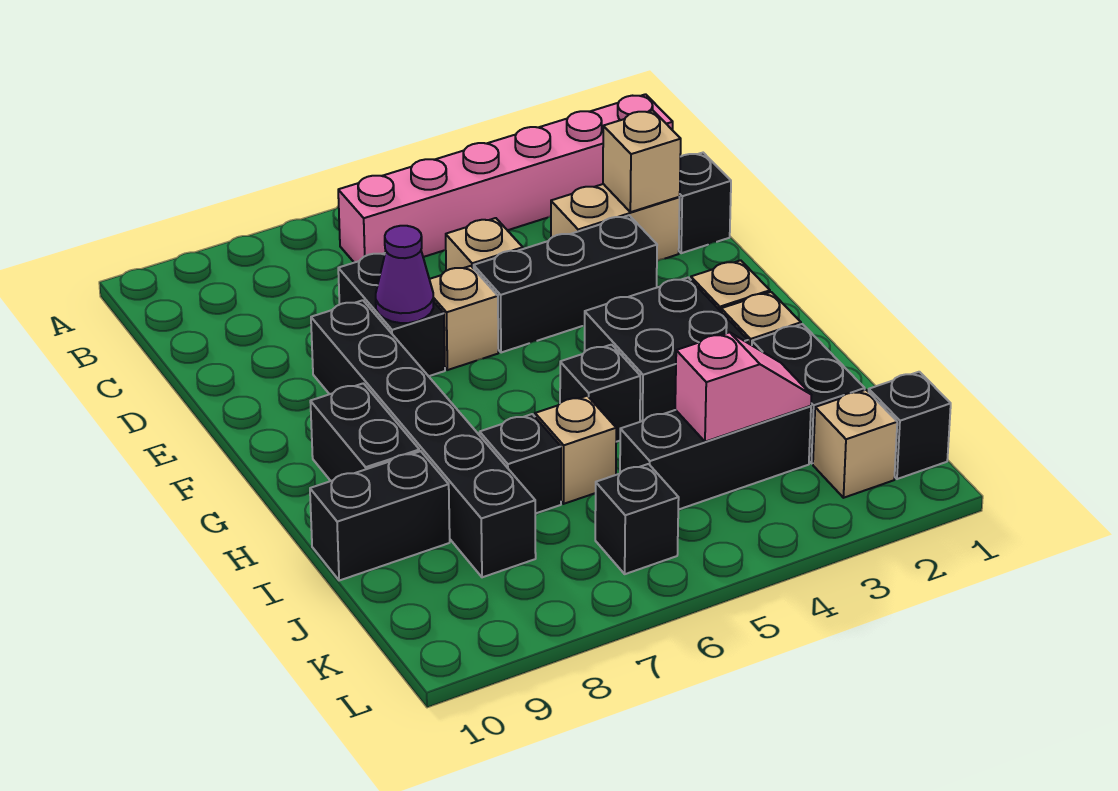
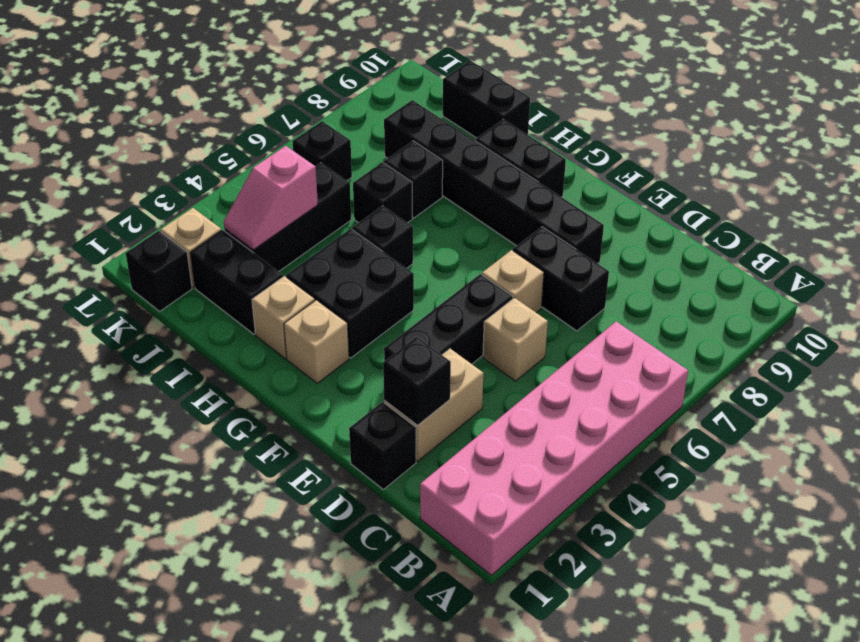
pink 1x6 brick [338,94,673,263] -> pink 2x6 brick [420,321,688,575]
tan 1x1 brick [603,110,681,212] -> black 1x1 brick [383,337,451,426]
purple 1x1 cone [376,226,433,323] -> none
tan 1x1 brick [535,396,616,504] -> black 1x1 brick [353,162,412,223]
black 1x2 brick [310,451,450,581] -> black 1x2 brick turned to [443,60,530,138]

